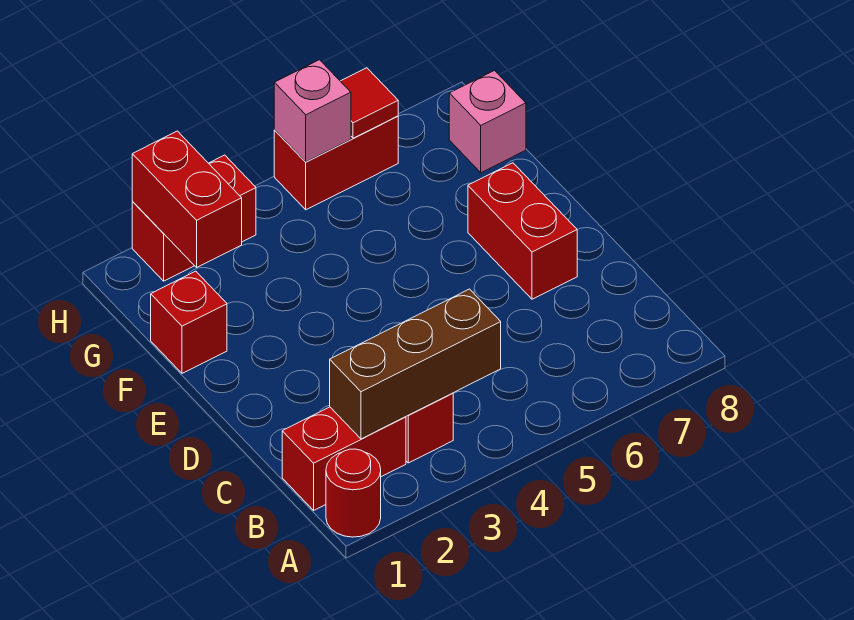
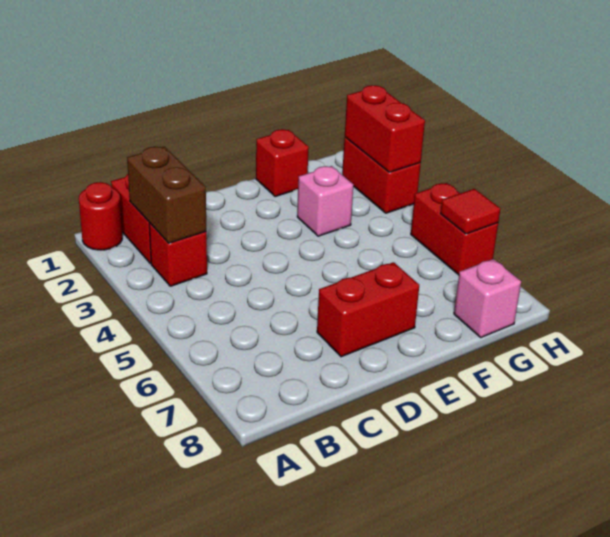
brown 1x3 brick [330,289,501,439] -> brown 1x2 brick [127,147,206,243]
red 1x2 brick [132,131,242,267] -> red 1x2 brick turned to [345,85,425,172]
pink 1x1 brick [274,60,351,162] -> pink 1x1 brick moved to [297,166,353,236]

